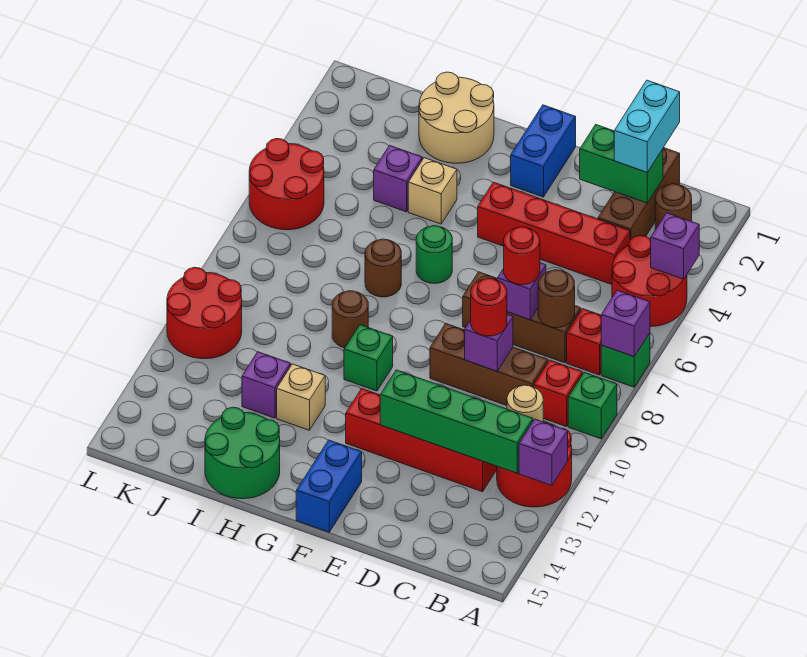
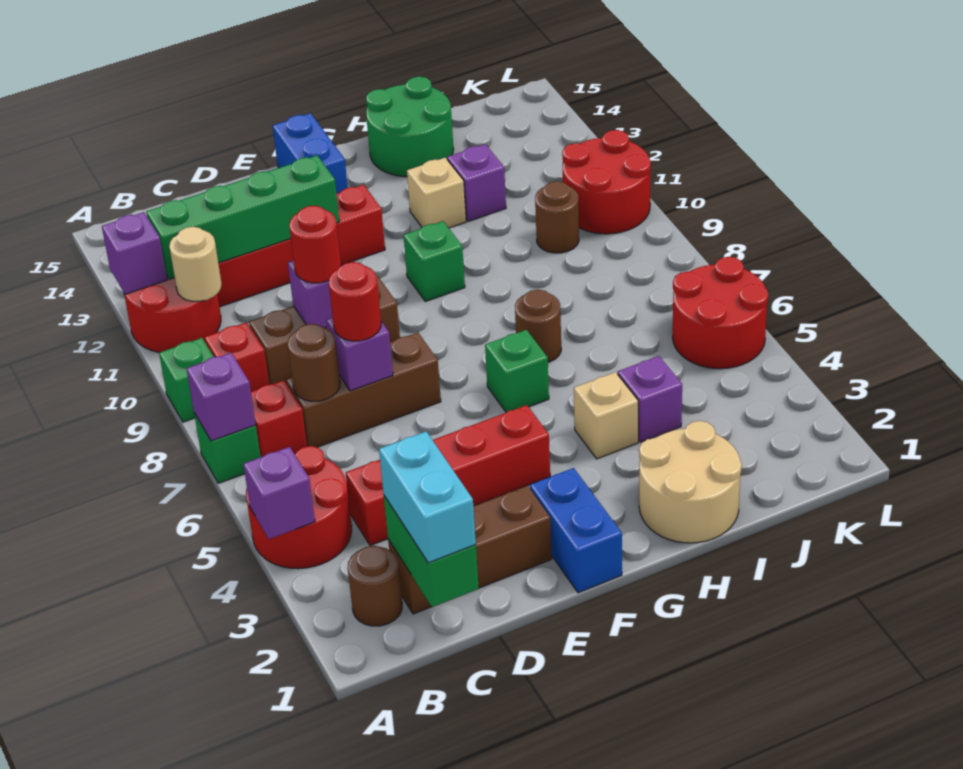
brown 1x3 brick [598,148,680,240] -> brown 1x3 brick turned to [388,486,552,614]
green 1x2 brick [580,125,663,203] -> green 1x2 brick turned to [384,496,479,607]
green 1x1 round brick [416,226,452,283] -> green 1x1 brick [485,330,549,412]
brown 1x1 round brick [332,291,368,348] -> brown 1x1 round brick moved to [535,181,579,253]

